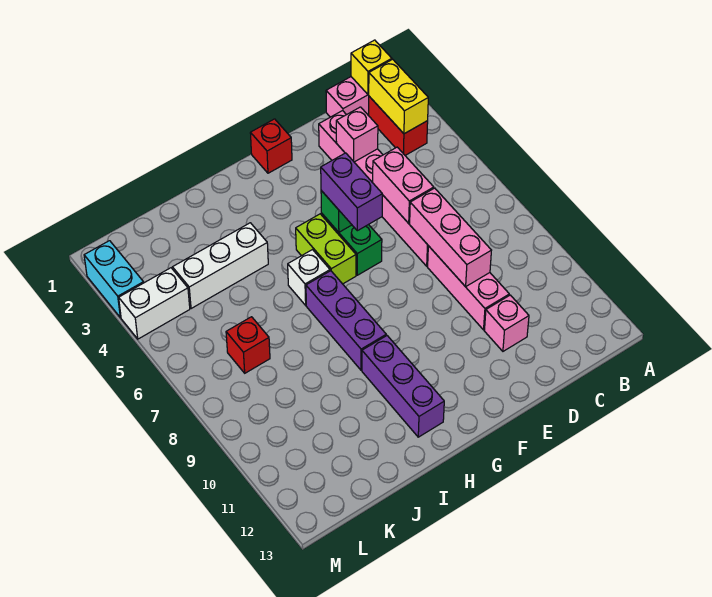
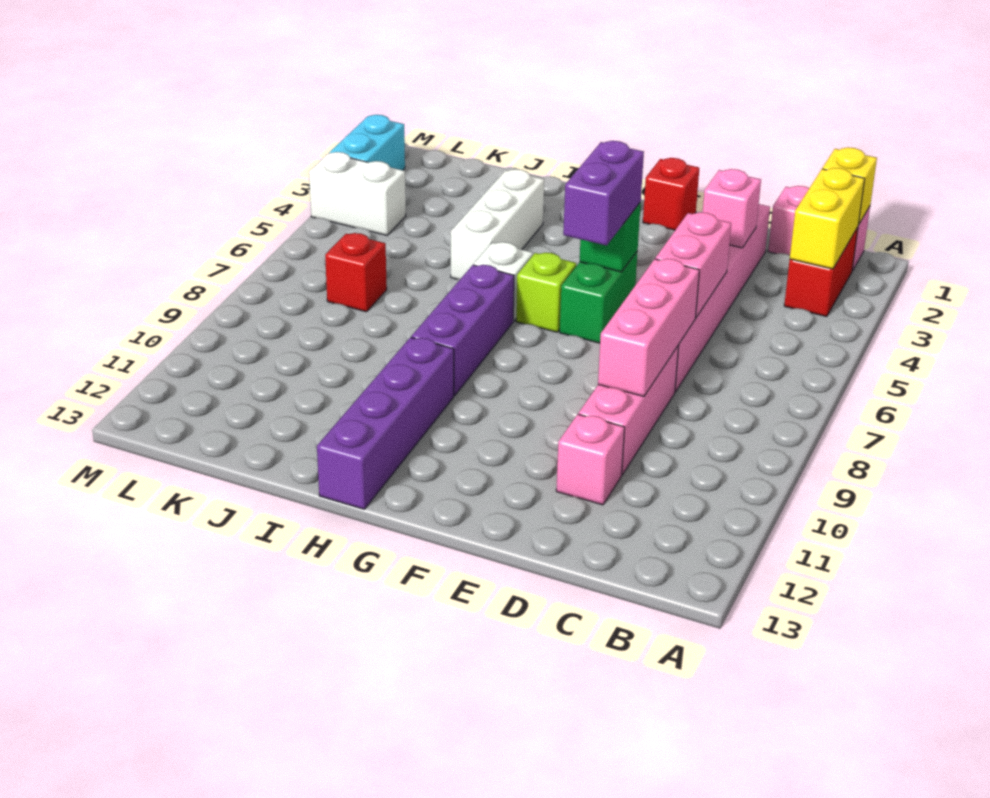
lime 1x2 brick [296,214,356,284] -> lime 1x1 brick [516,253,576,332]
purple 1x3 brick [362,336,444,437] -> purple 1x4 brick [317,337,454,509]
white 1x3 brick [172,223,268,309] -> white 1x3 brick turned to [451,169,544,279]

